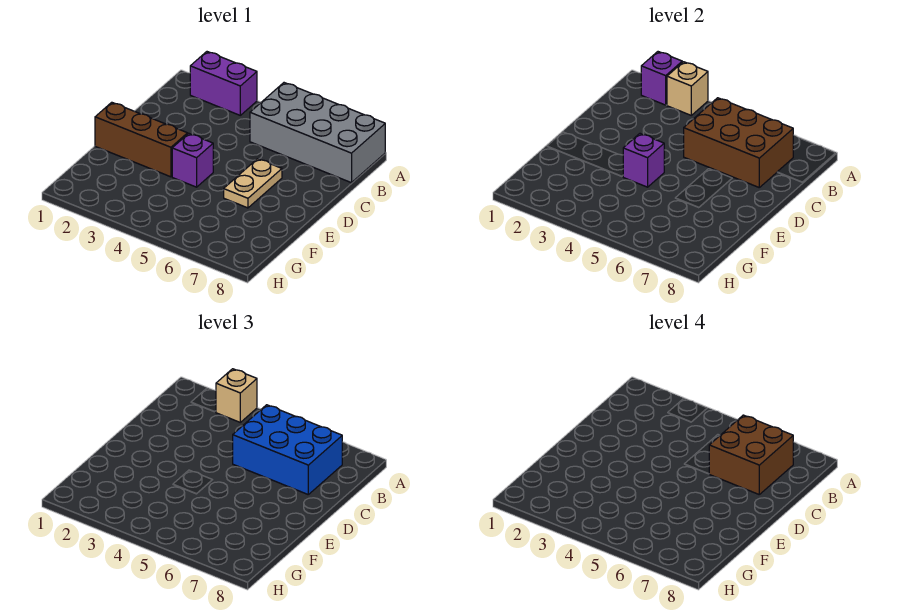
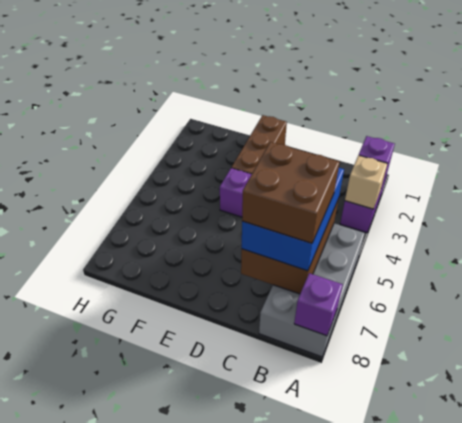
tan 1x1 brick [216,369,257,422] -> none
tan 1x2 plate [224,159,282,208] -> none
purple 1x1 brick [623,134,664,187] -> purple 1x1 brick moved to [294,273,343,336]

